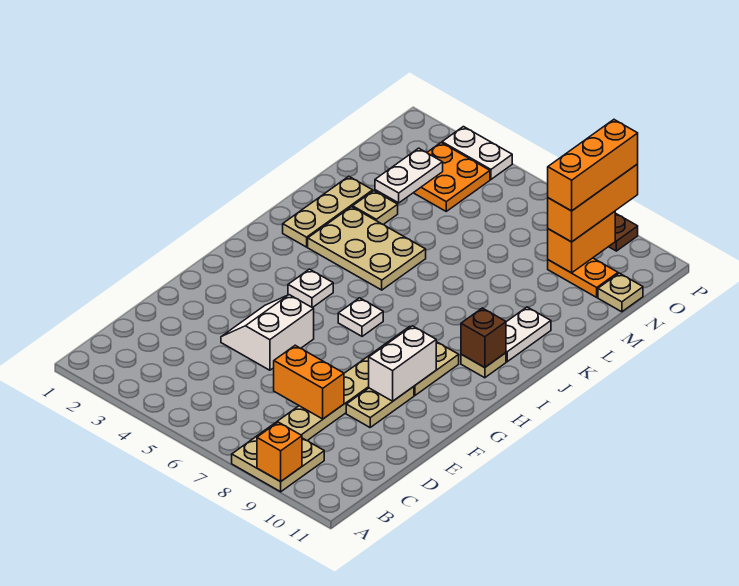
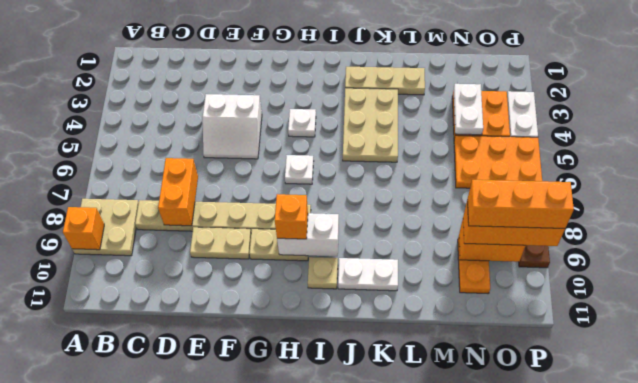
white 2x2 slope [221,295,314,370] -> white 2x2 slope turned to [203,94,262,159]
white 1x2 brick [369,326,436,401] -> white 1x2 brick moved to [277,213,339,256]
none -> orange 1x1 brick [275,194,308,239]
brown 1x1 brick [461,308,506,368] -> none
tan 1x1 plate [353,191,398,225] -> none
white 1x2 plate [375,148,443,203] -> white 1x2 plate turned to [454,84,483,135]
none -> orange 2x3 plate [454,135,542,188]
tan 1x1 plate [598,273,643,312] -> none

